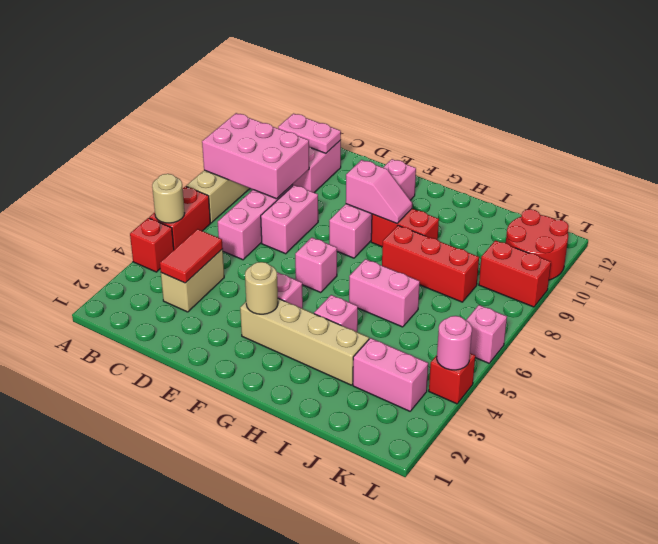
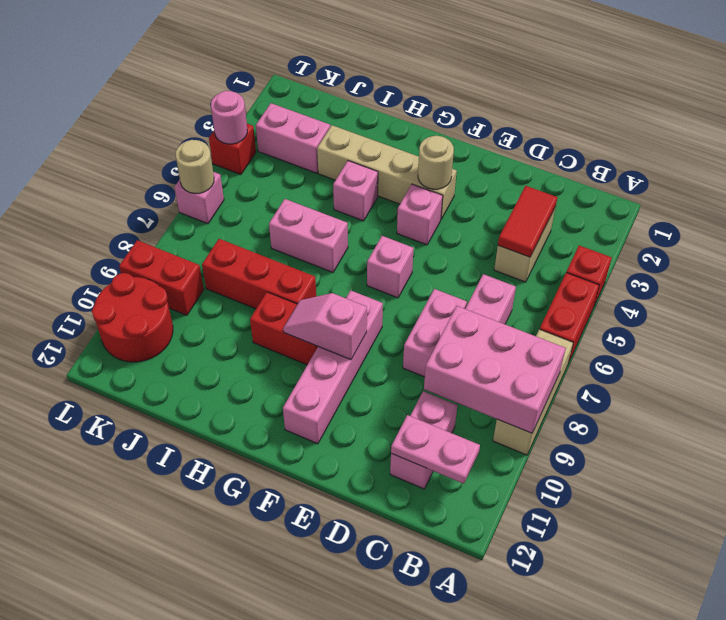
tan 1x1 round brick [152,174,185,223] -> tan 1x1 round brick moved to [176,140,214,194]

